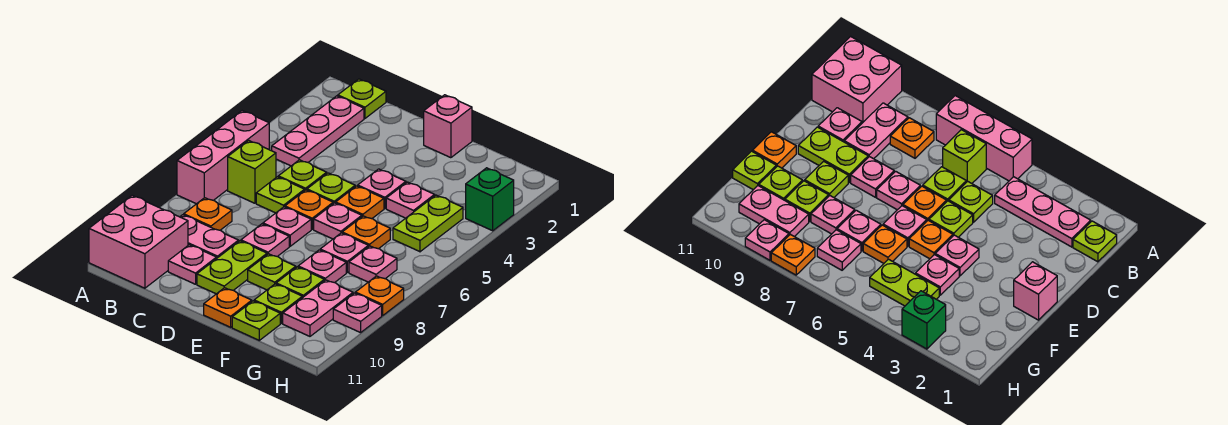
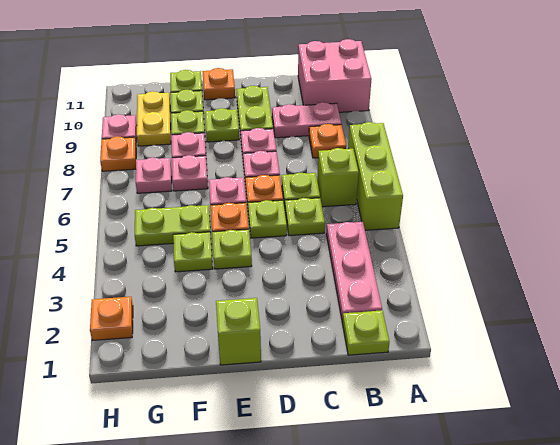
pink 1x3 brick [177,111,269,204] -> lime 1x3 brick [348,122,403,230]
pink 1x1 plate [168,245,217,284] -> none
pink 1x1 brick [424,95,472,158] -> lime 1x1 brick [216,298,261,365]
pink 1x1 plate [358,169,406,209] -> lime 1x1 plate [212,229,252,269]
pink 1x1 plate [386,182,435,218] -> lime 1x1 plate [173,232,213,272]
orange 1x1 plate [342,216,390,249] -> orange 1x1 plate moved to [90,297,133,341]
lime 1x2 plate [393,195,463,252] -> lime 1x2 plate turned to [135,205,211,246]
pink 1x2 plate [283,280,353,336] -> yellow 1x2 plate [137,91,171,146]
green 1x1 brick [466,168,514,231] -> none

